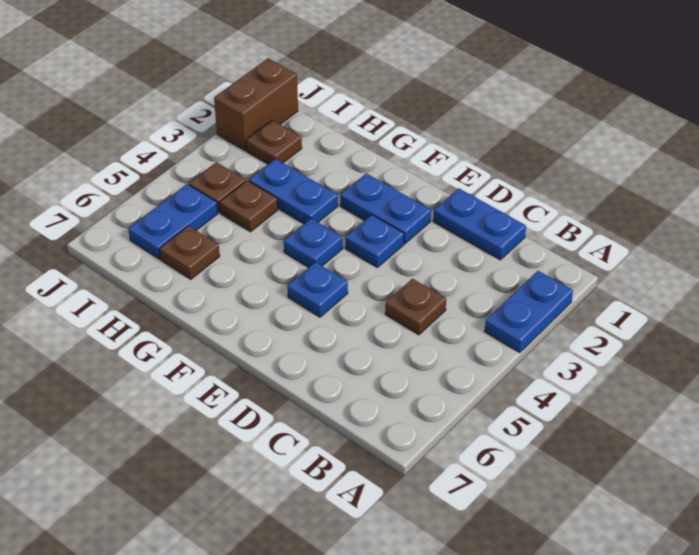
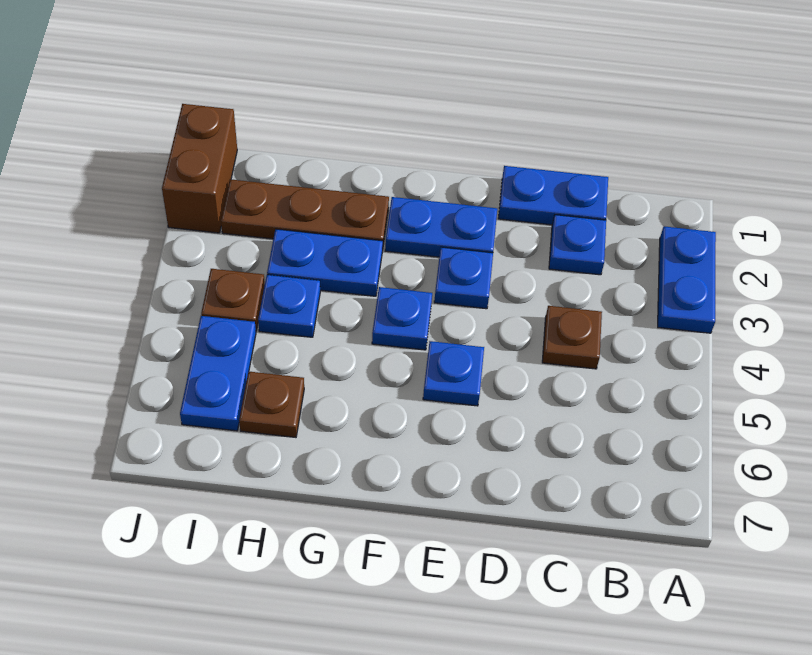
none -> blue 1x1 plate [549,215,606,275]
brown 1x1 plate [220,181,278,232] -> blue 1x1 plate [258,275,320,337]
brown 1x1 plate [246,120,302,164] -> brown 1x3 plate [221,179,389,251]

